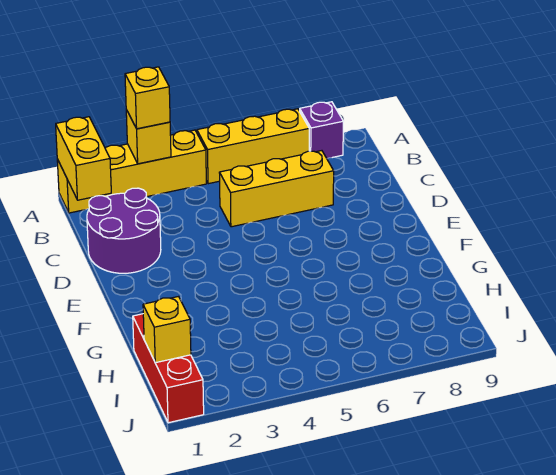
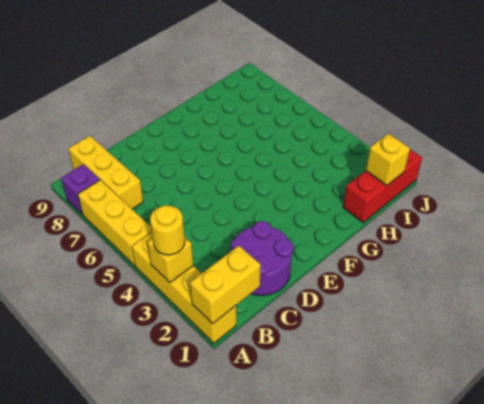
yellow 1x1 brick [125,67,170,129] -> yellow 1x1 round brick [150,206,185,255]
yellow 1x3 brick [219,151,334,227] -> yellow 1x3 brick moved to [68,136,143,209]

